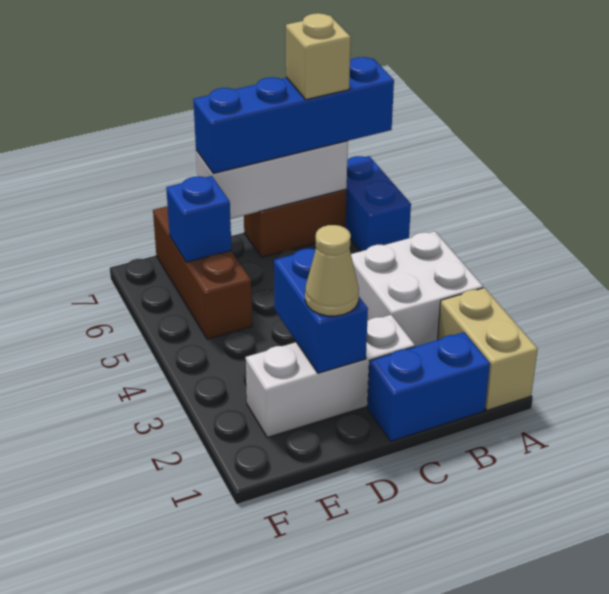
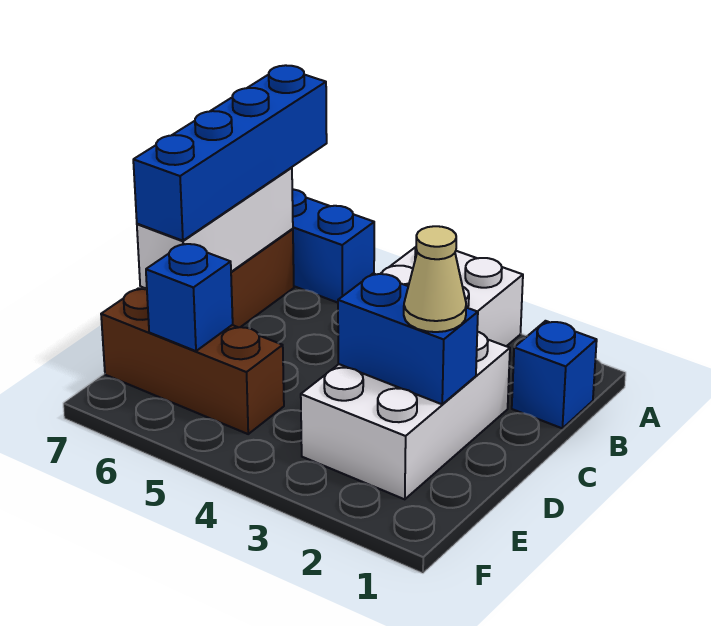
tan 1x2 brick [438,288,538,410] -> none
blue 1x2 brick [367,332,490,441] -> blue 1x1 brick [512,321,597,428]
tan 1x1 brick [286,13,351,100] -> none
white 1x3 brick [246,315,415,438] -> white 2x3 brick [301,332,510,499]

